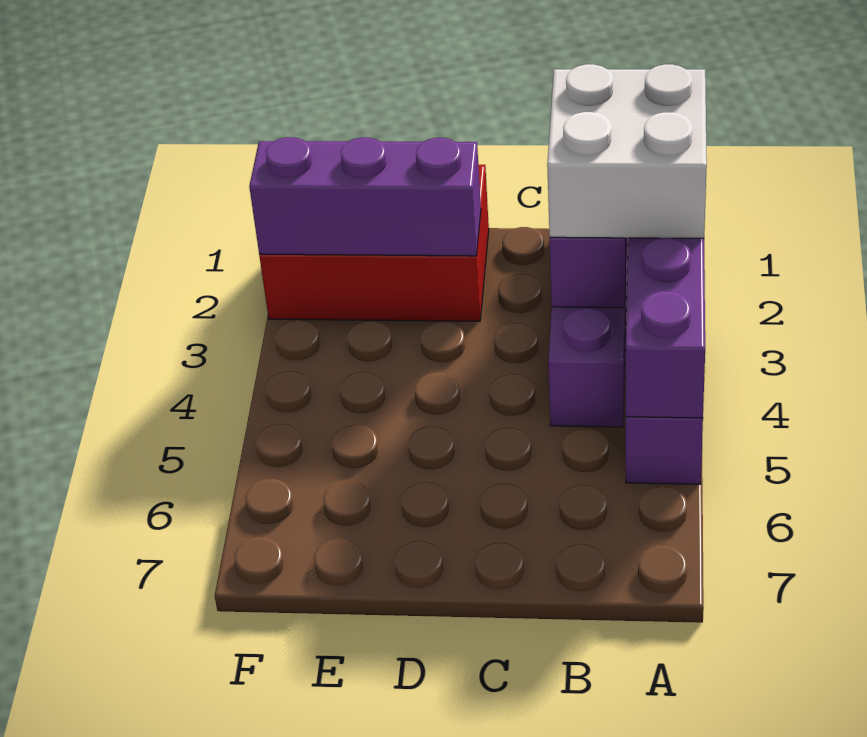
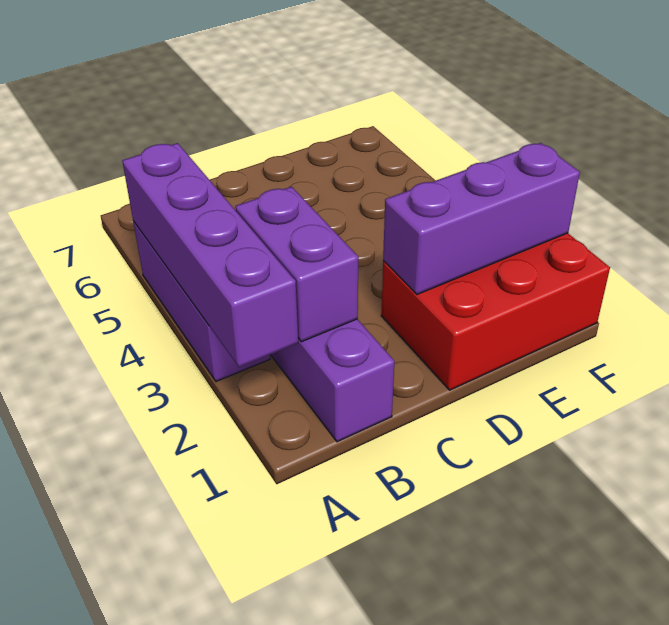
white 2x2 brick [547,64,707,239] -> none

